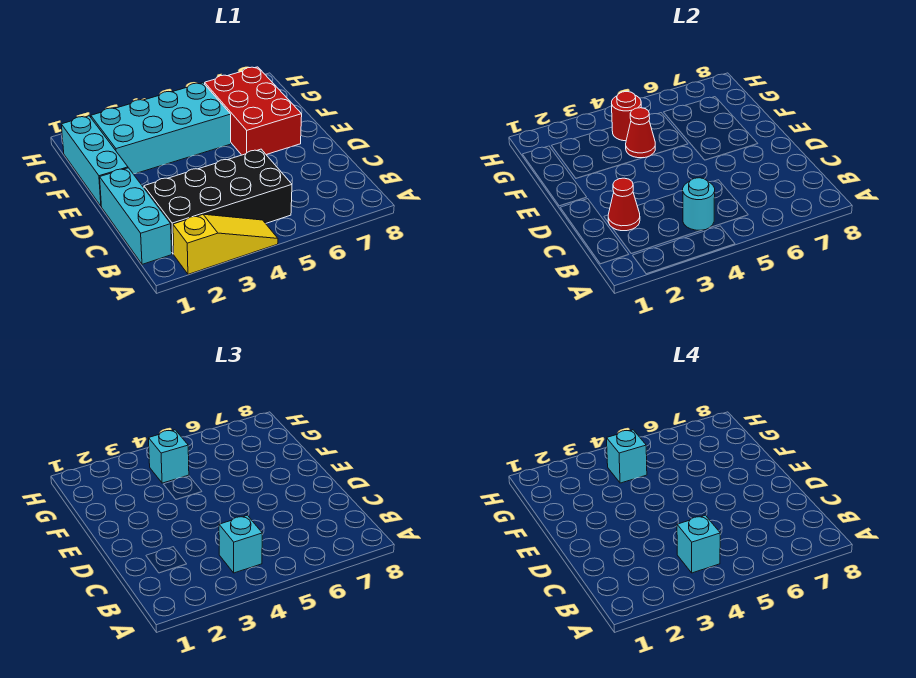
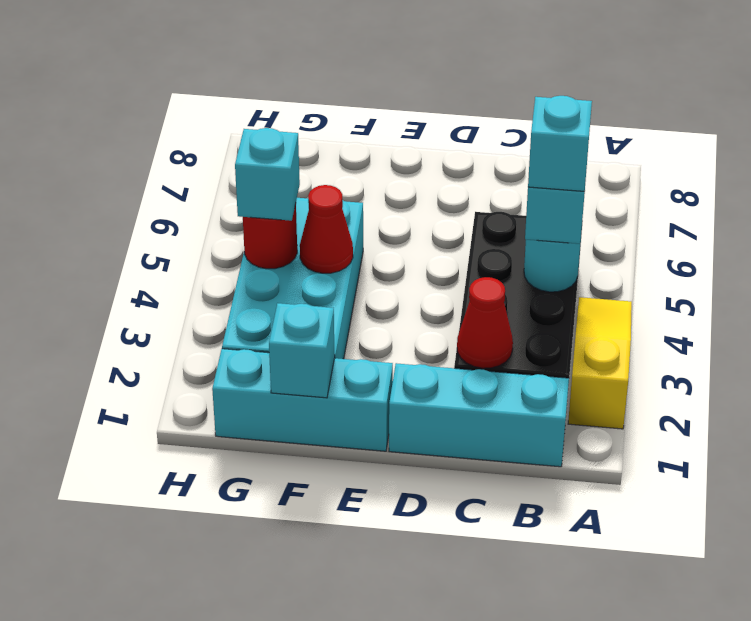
red 2x3 brick [205,67,302,155] -> none
cyan 1x1 brick [607,430,647,483] -> cyan 1x1 brick moved to [269,303,335,398]

